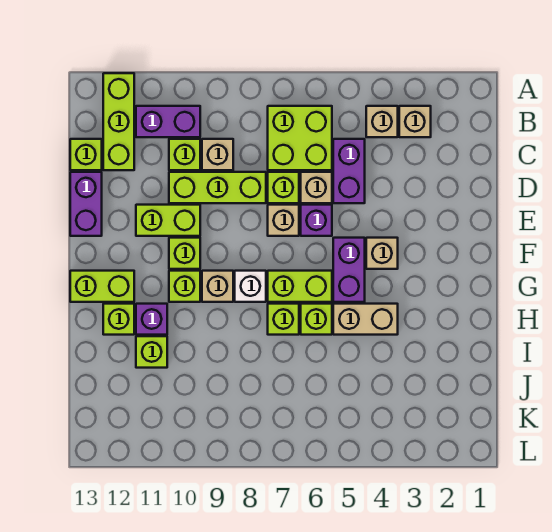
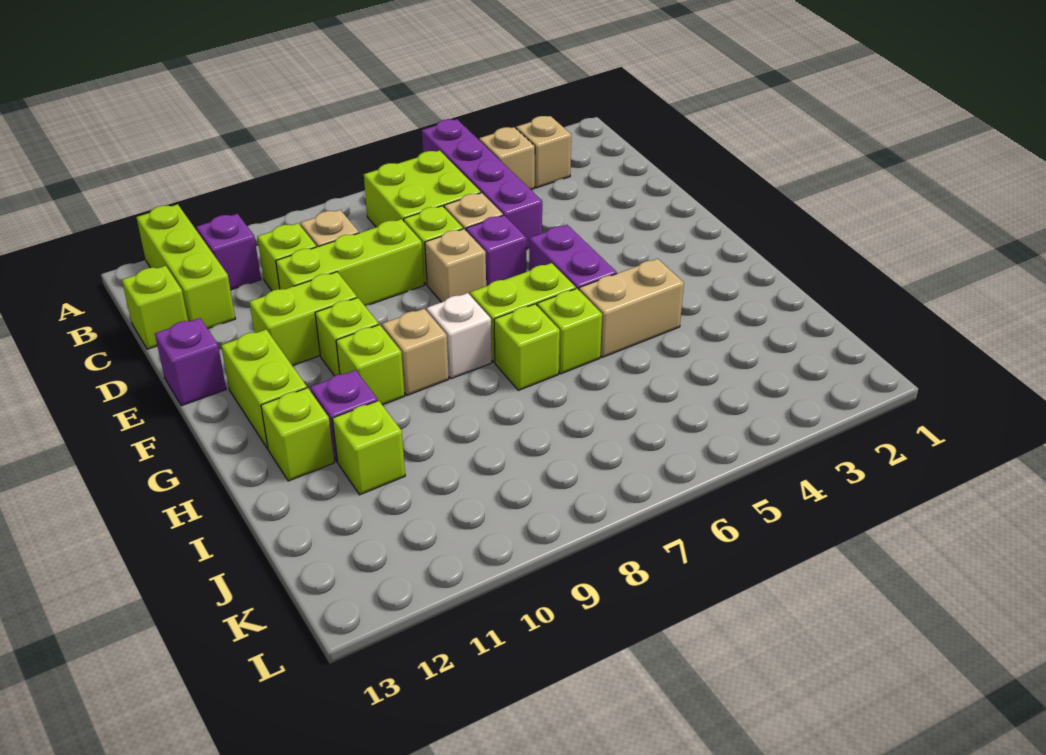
purple 1x2 brick [136,106,200,137] -> purple 1x1 brick [196,214,261,290]
purple 1x2 brick [333,139,365,203] -> purple 1x4 brick [422,119,542,250]
purple 1x2 brick [70,172,102,236] -> purple 1x1 brick [155,318,226,406]
tan 1x1 brick [366,238,398,269] -> none
lime 1x2 brick [70,271,134,302] -> lime 1x2 brick turned to [221,329,307,449]

